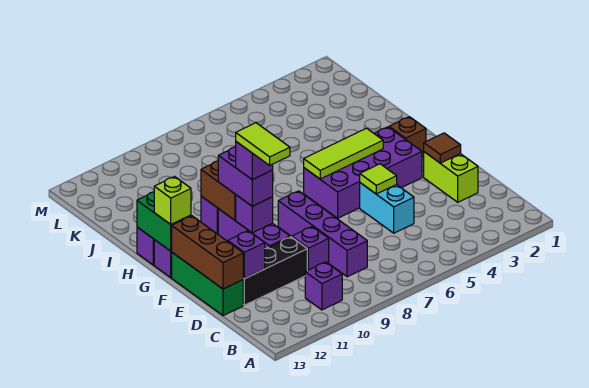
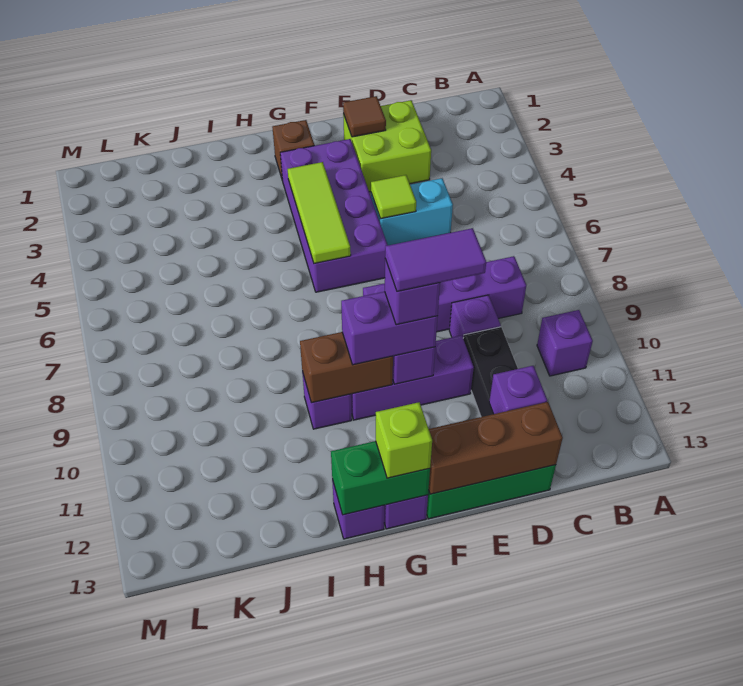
lime 1x2 brick [424,152,478,202] -> lime 2x2 brick [343,100,431,192]
lime 1x2 tile [236,123,290,165] -> purple 1x2 tile [385,228,486,292]

